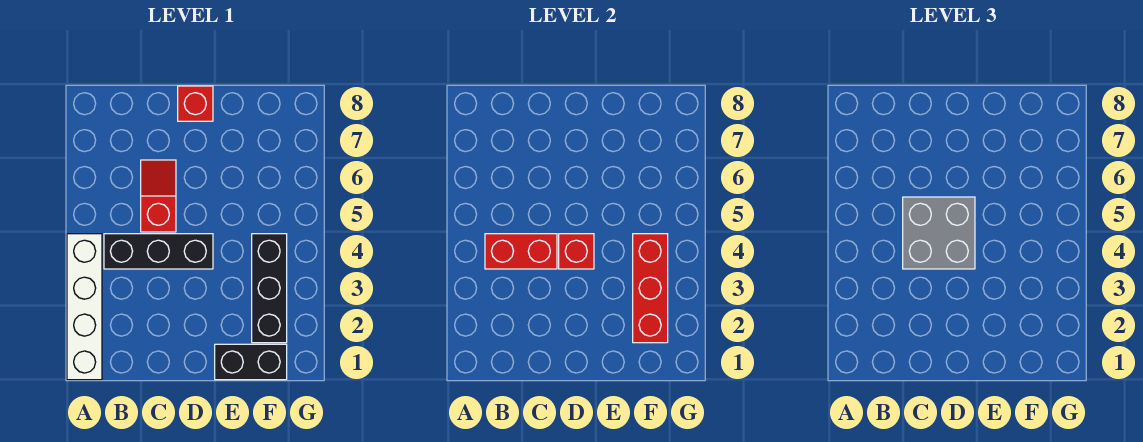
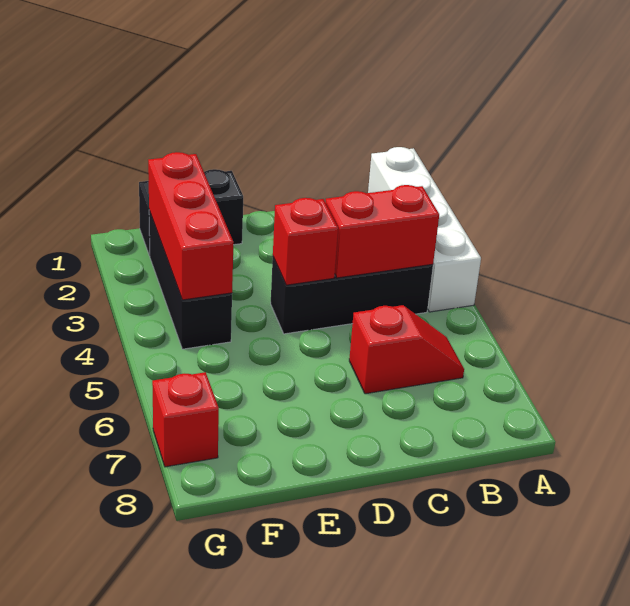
grey 2x2 brick [903,197,975,269] -> none
red 1x2 slope [141,160,176,232] -> red 1x2 slope turned to [349,305,464,394]
red 1x1 brick [178,86,213,121] -> red 1x1 brick moved to [152,372,219,467]

